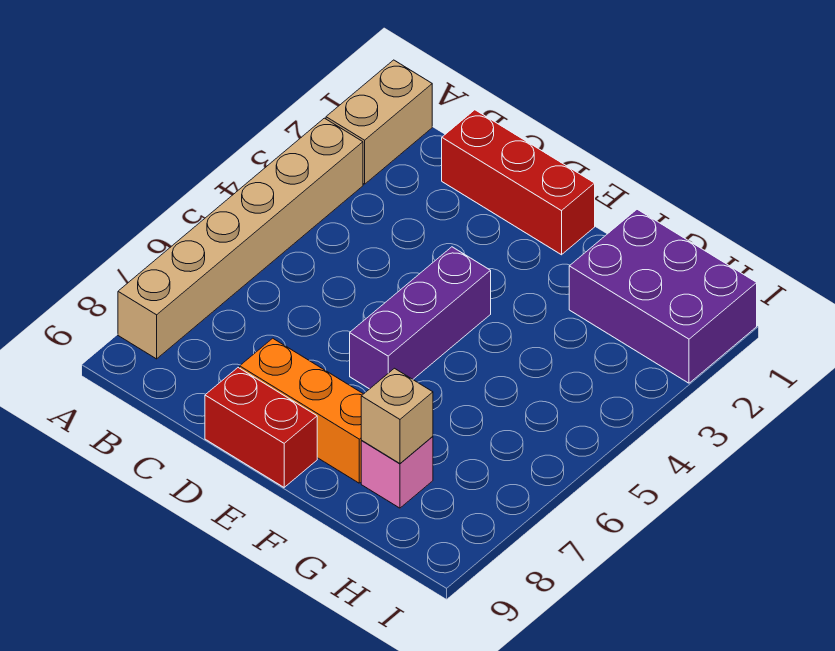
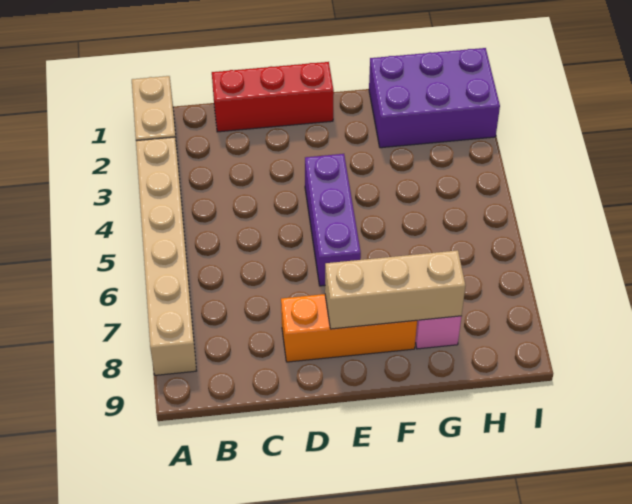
red 1x2 brick [205,368,317,487] -> none
tan 1x1 brick [361,368,433,463] -> tan 1x3 brick [325,250,465,329]

